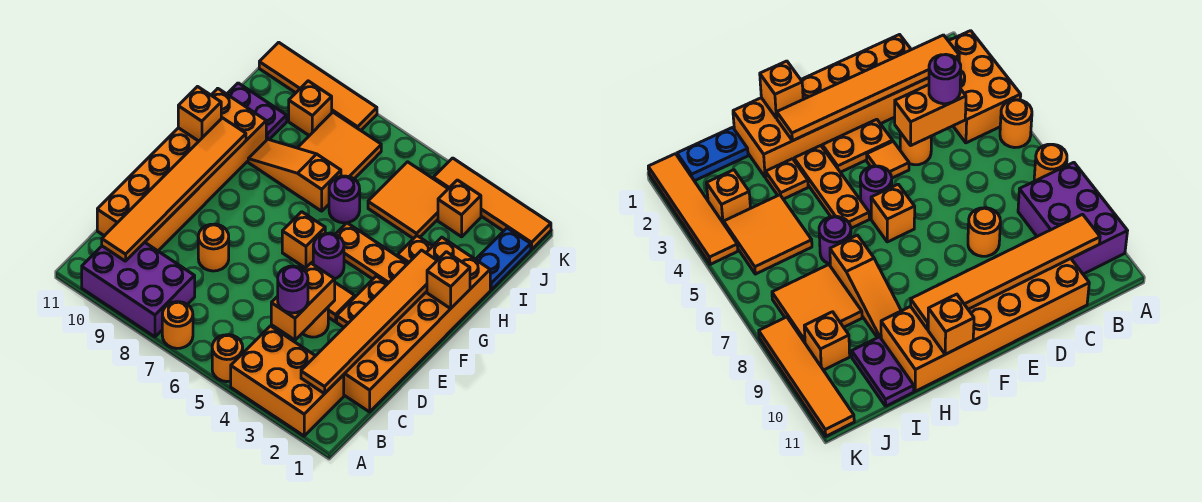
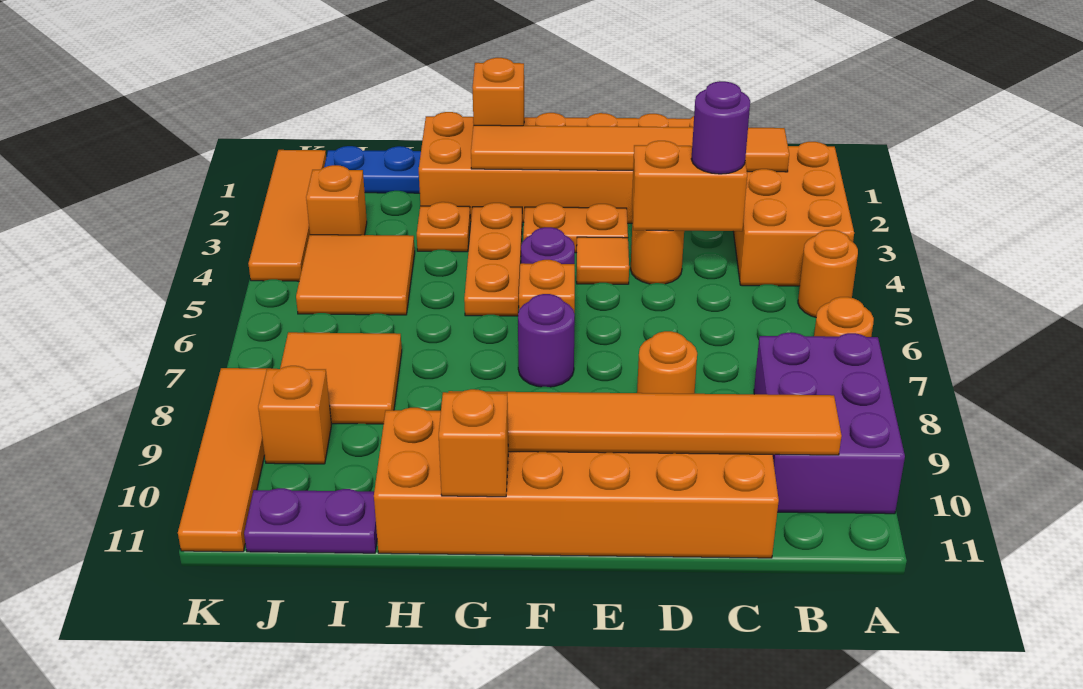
purple 1x1 round brick [329,176,360,223] -> purple 1x1 round brick moved to [518,294,575,387]
orange 1x3 slope [248,139,341,211] -> none
purple 1x2 plate [227,83,287,140] -> purple 1x2 plate turned to [244,488,377,553]

